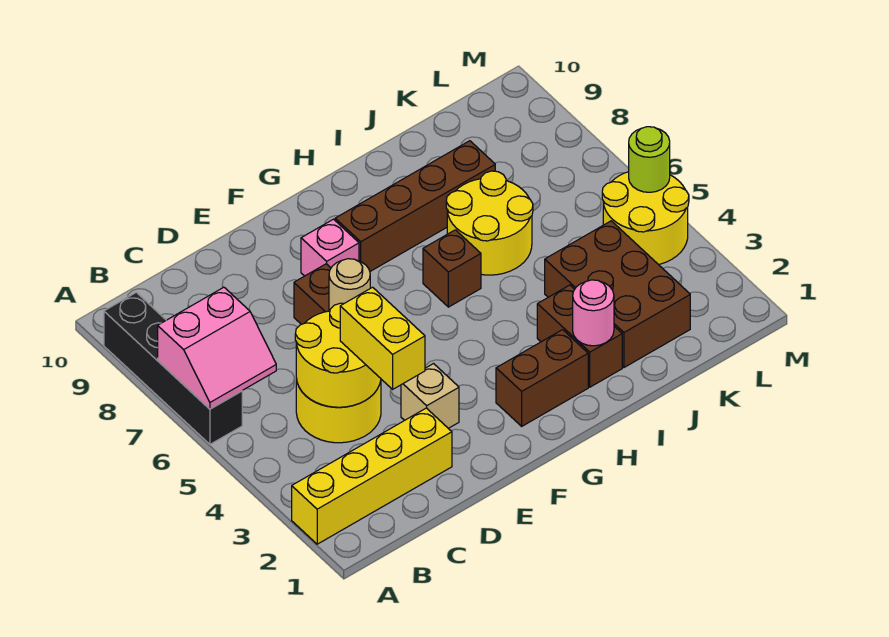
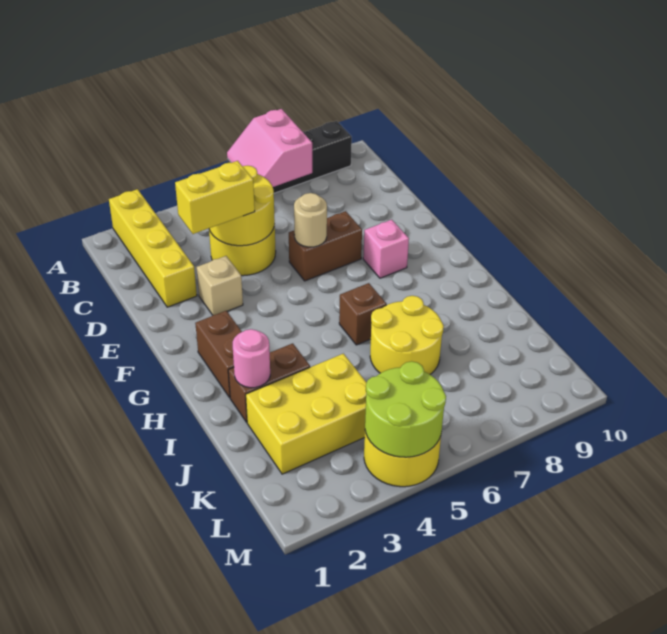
brown 1x4 brick [335,141,495,271] -> none
brown 2x3 brick [545,221,690,367] -> yellow 2x3 brick [246,354,367,474]
lime 1x1 round brick [629,127,670,192] -> lime 2x2 round brick [365,361,446,457]

